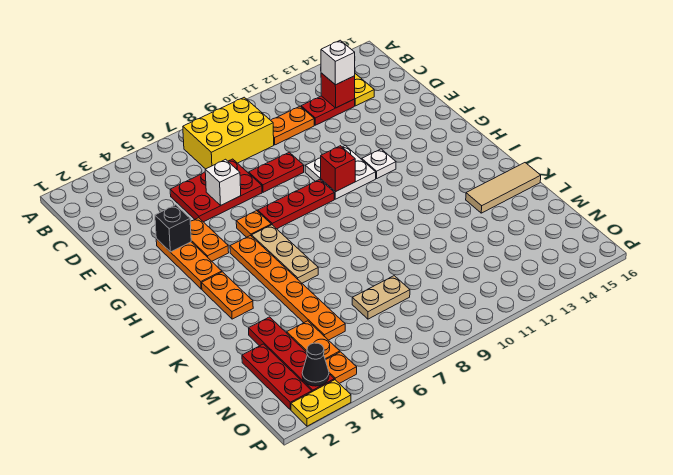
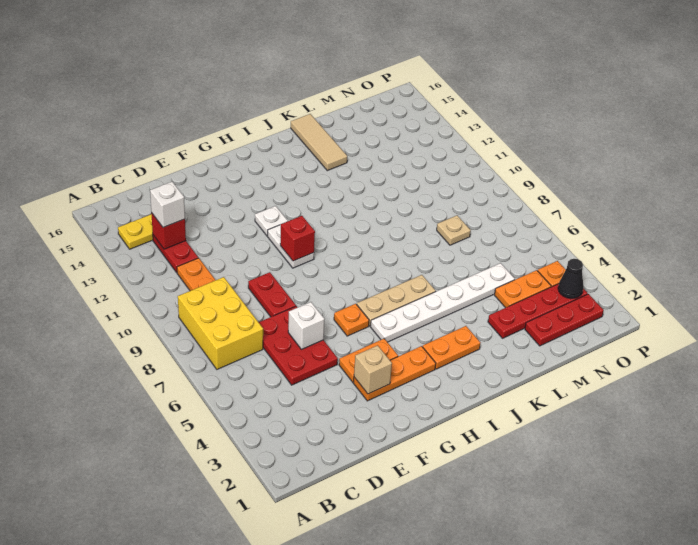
black 1x1 brick [155,205,191,252] -> tan 1x1 brick [354,345,392,394]
white 2x2 plate [305,146,376,199] -> white 1x2 plate [268,225,314,268]
red 1x3 plate [258,179,334,229] -> none
orange 1x6 plate [230,236,345,340] -> white 1x6 plate [371,263,515,342]
tan 1x2 plate [352,276,410,319] -> tan 1x1 plate [437,215,471,245]
yellow 1x2 plate [291,380,351,426] -> none

